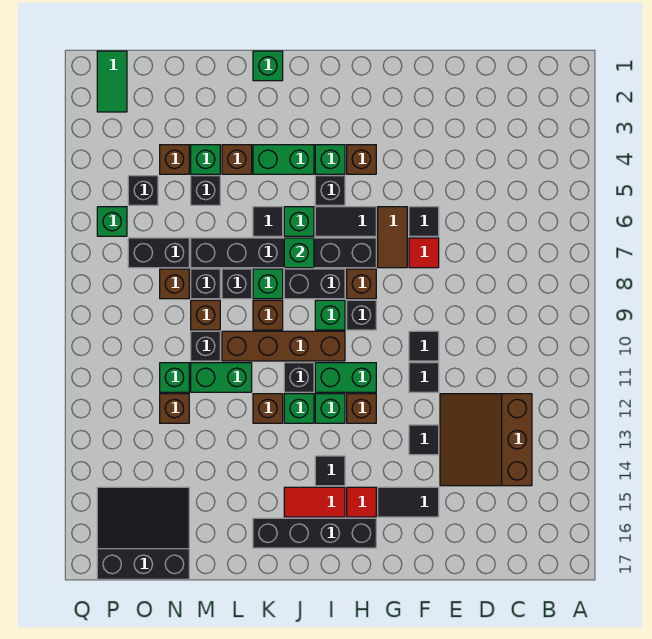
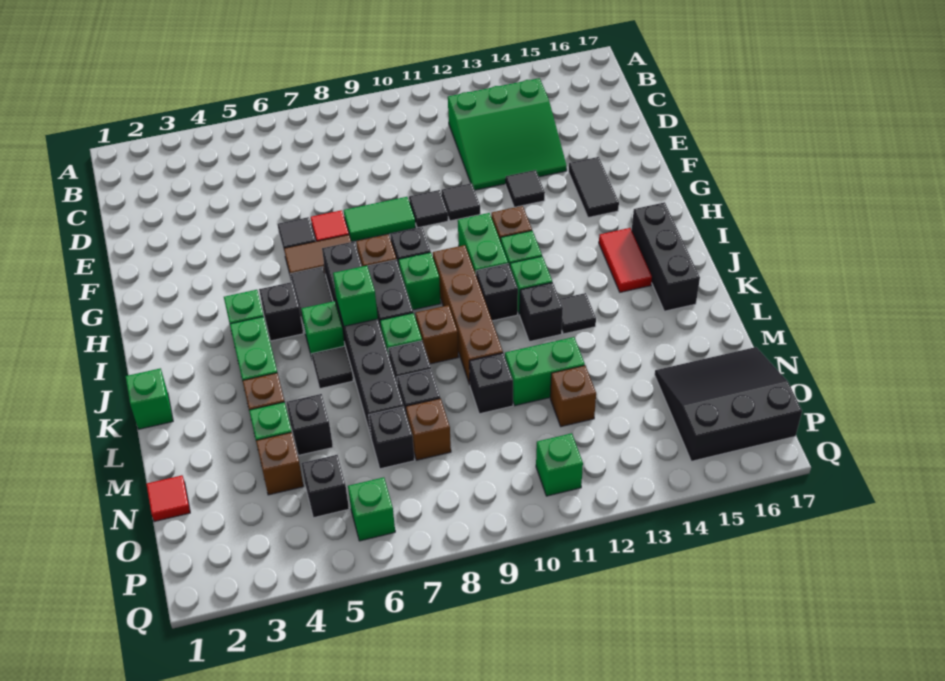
brown 3x3 slope [440,394,532,486] -> green 3x3 slope [448,78,567,190]
brown 1x1 brick [347,145,376,174] -> none
red 1x1 tile [347,487,376,517] -> red 1x1 tile moved to [146,475,190,522]
black 1x4 brick [253,518,376,548] -> black 1x3 brick [632,202,700,311]
black 1x1 tile [315,456,345,486] -> black 1x1 tile moved to [560,293,596,334]
brown 1x1 brick [253,394,283,423] -> black 1x1 brick [519,282,563,342]
green 1x2 brick [191,363,252,392] -> green 1x2 brick turned to [505,337,585,406]
brown 1x1 brick [191,300,220,330] -> none
black 1x2 brick [128,238,189,268] -> black 1x1 brick [369,407,415,469]
green 1x1 brick [160,363,189,392] -> green 1x1 brick moved to [536,433,583,496]
black 3x3 slope [97,487,189,579] -> black 3x3 slope turned to [655,347,802,461]
green 1x2 tile [97,51,127,112] -> green 1x2 tile moved to [344,197,416,242]

